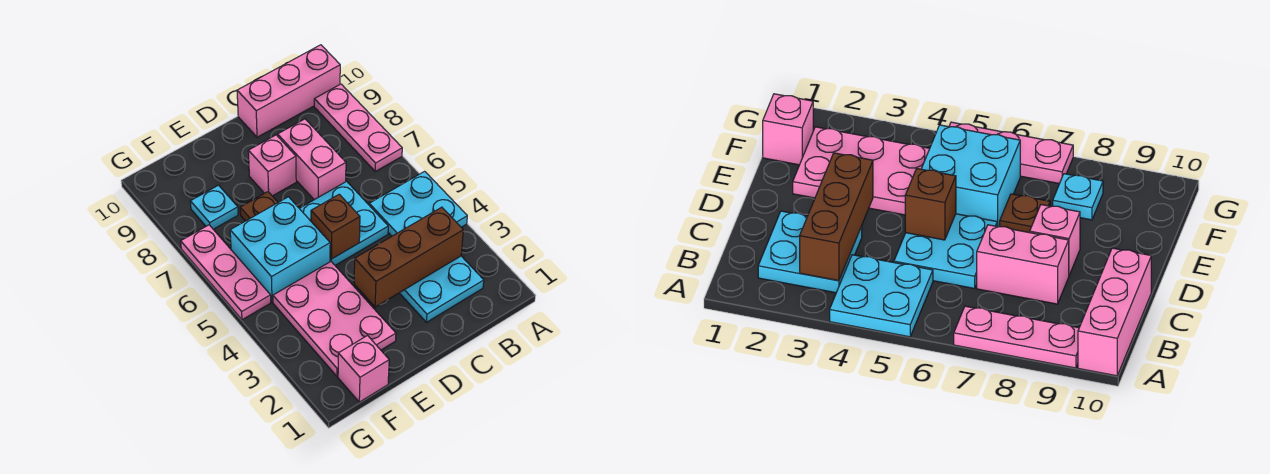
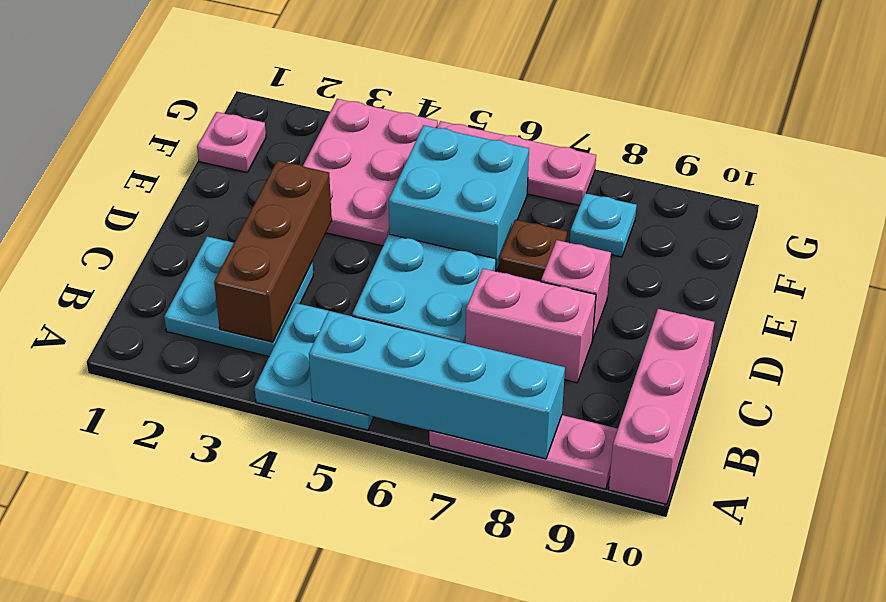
none -> cyan 1x4 brick [309,311,565,459]
brown 1x1 brick [311,194,360,259] -> none
pink 2x3 plate [273,262,396,376] -> pink 2x3 plate turned to [303,99,438,246]
pink 1x1 brick [338,336,389,402] -> pink 1x1 plate [197,112,266,173]

